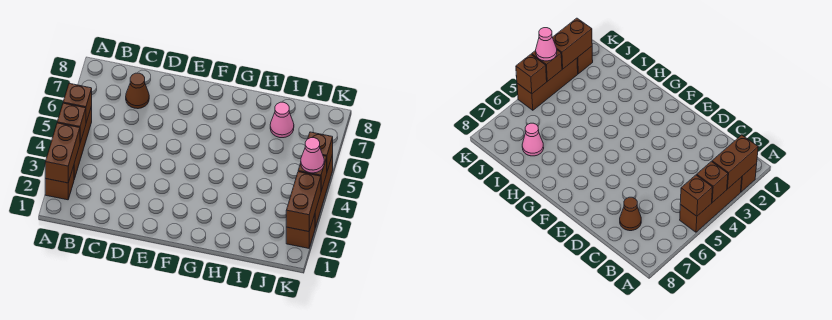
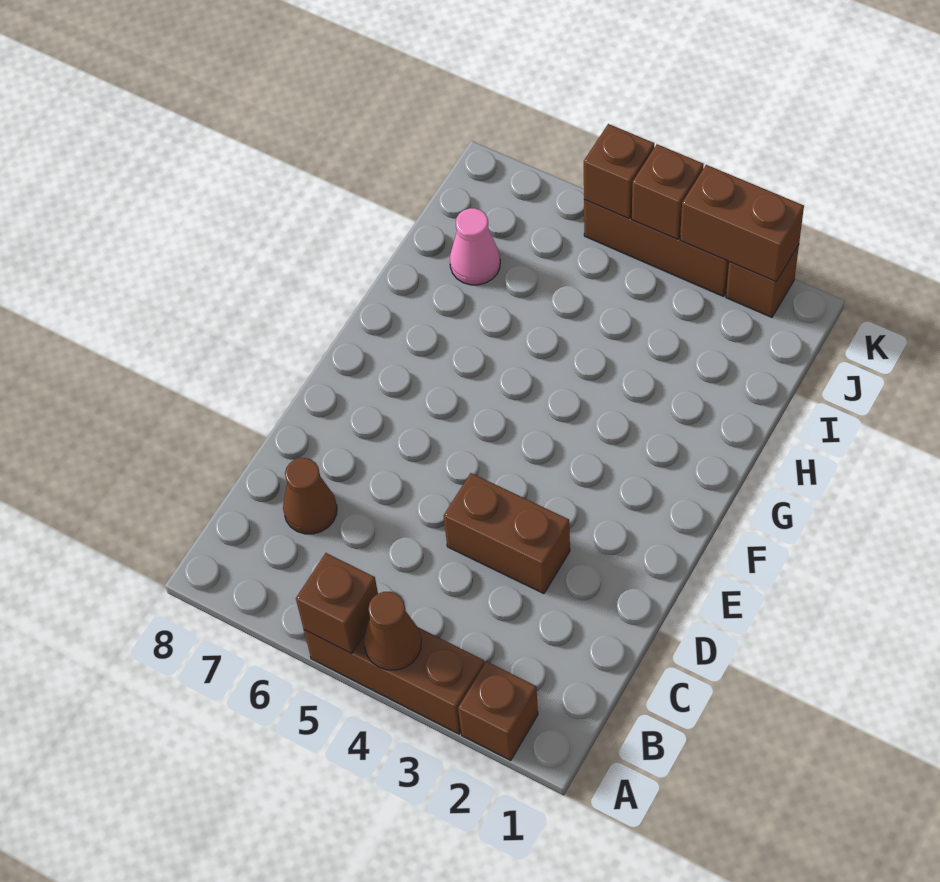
brown 1x2 brick [45,123,80,183] -> brown 1x2 brick moved to [444,473,570,594]
brown 1x1 brick [57,103,86,142] -> brown 1x1 cone [364,592,421,670]
pink 1x1 cone [301,138,324,173] -> none

